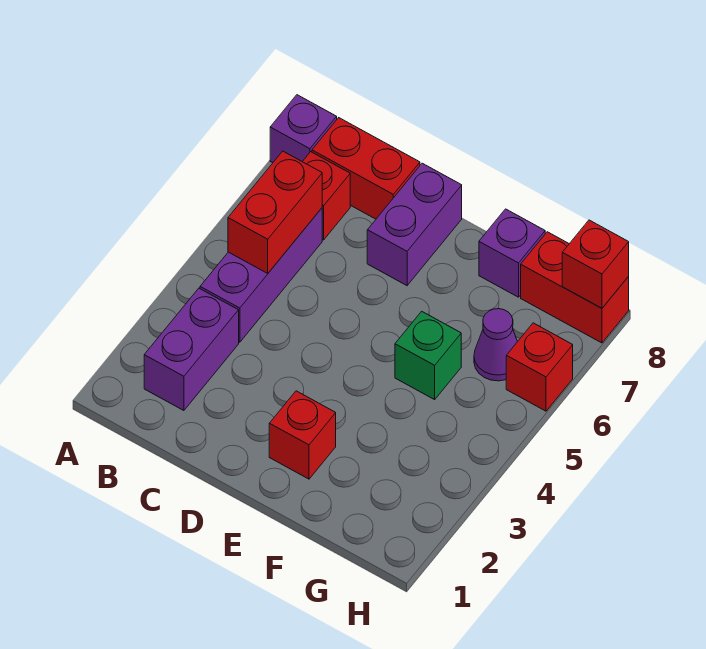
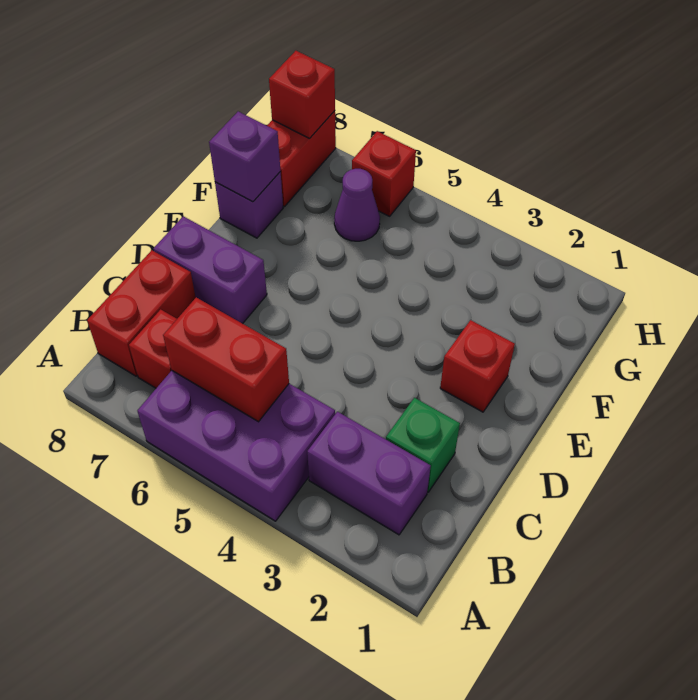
purple 1x1 brick [270,95,337,163] -> purple 1x1 brick moved to [209,111,280,202]
purple 1x3 brick [200,208,322,342] -> purple 2x3 brick [137,371,335,521]
green 1x1 brick [395,311,461,400] -> green 1x1 brick moved to [386,398,460,492]

